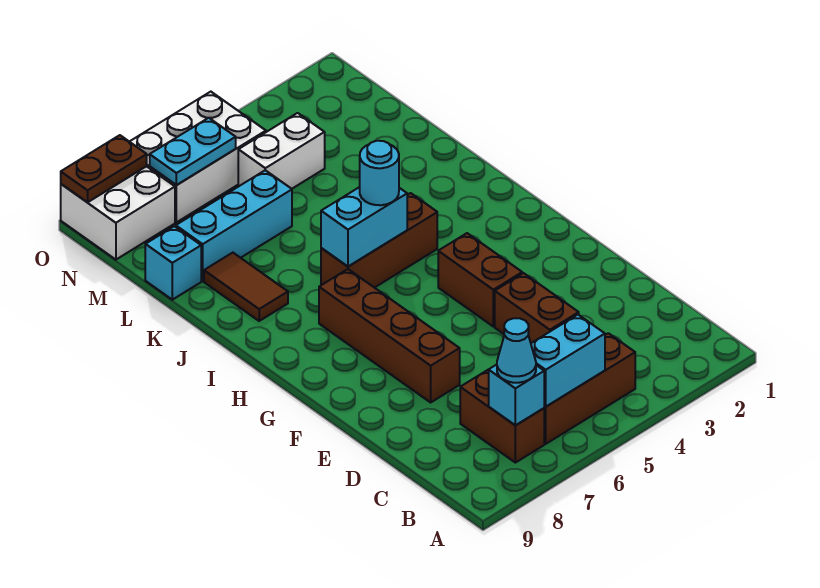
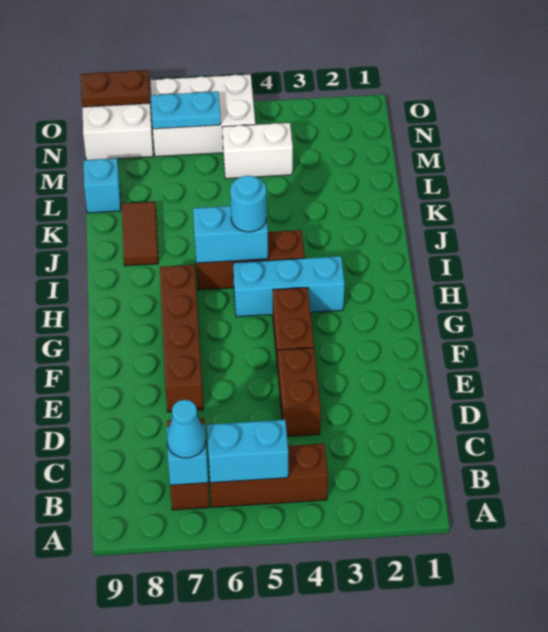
cyan 1x3 brick [176,170,292,281] -> cyan 1x3 brick moved to [233,256,345,317]

